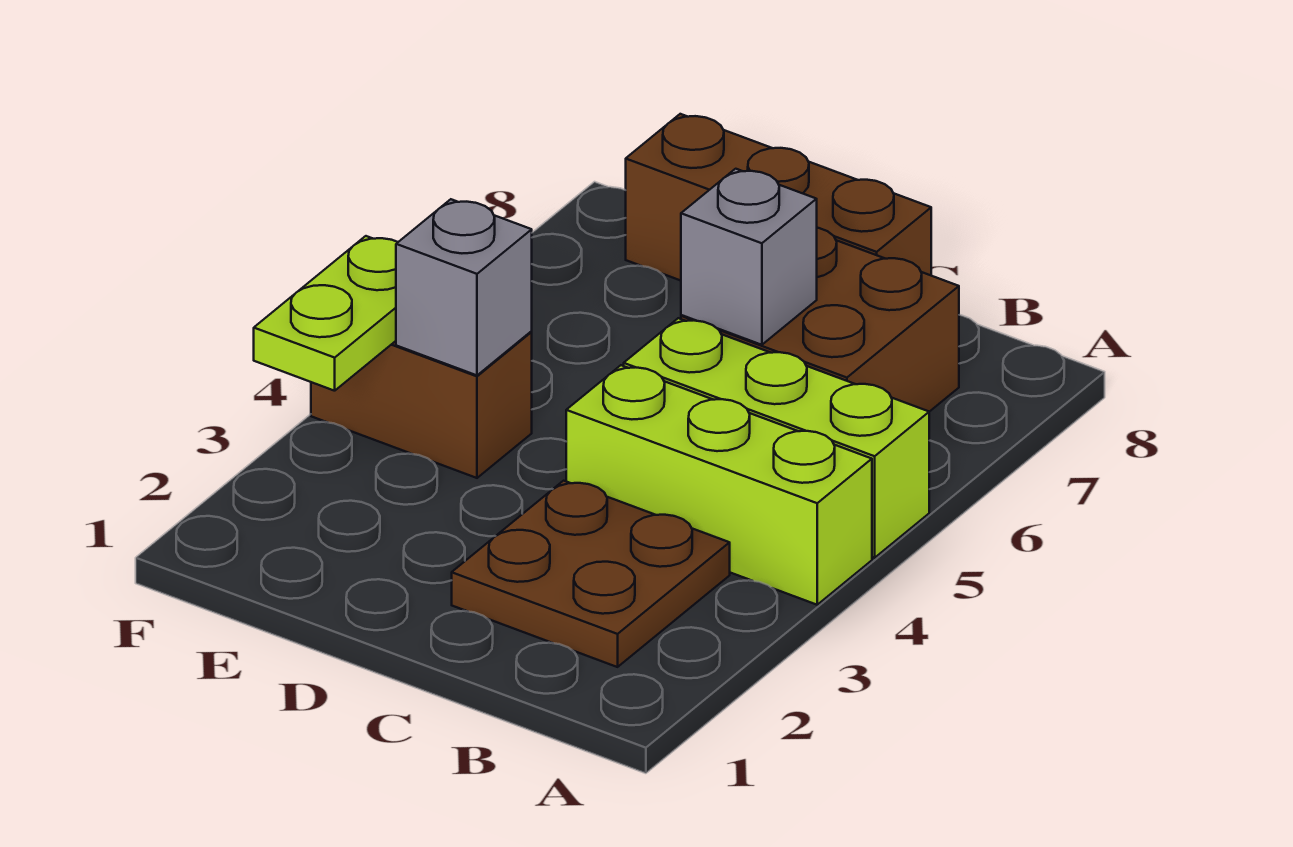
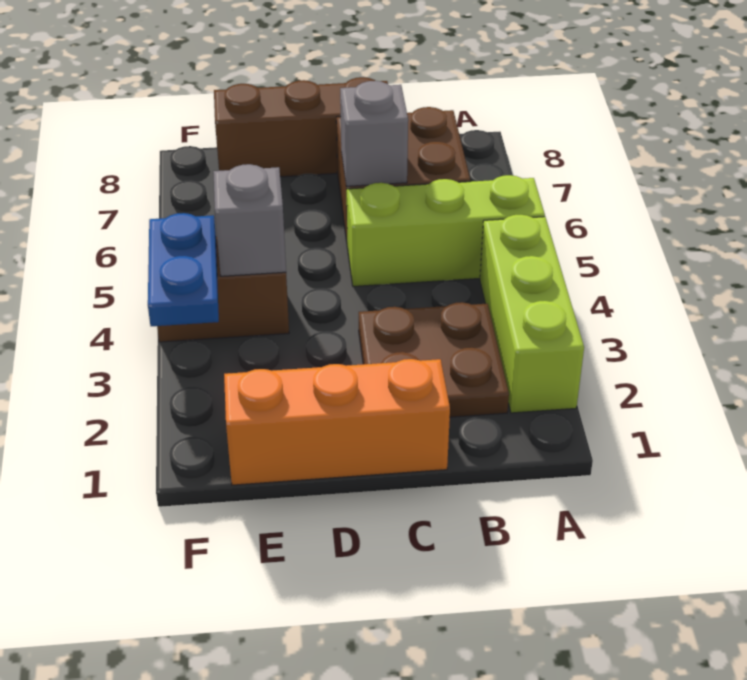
lime 1x3 brick [566,365,872,605] -> lime 1x3 brick turned to [480,215,584,413]
none -> orange 1x3 brick [224,359,450,485]
lime 1x2 plate [254,236,398,391] -> blue 1x2 plate [148,213,219,326]

